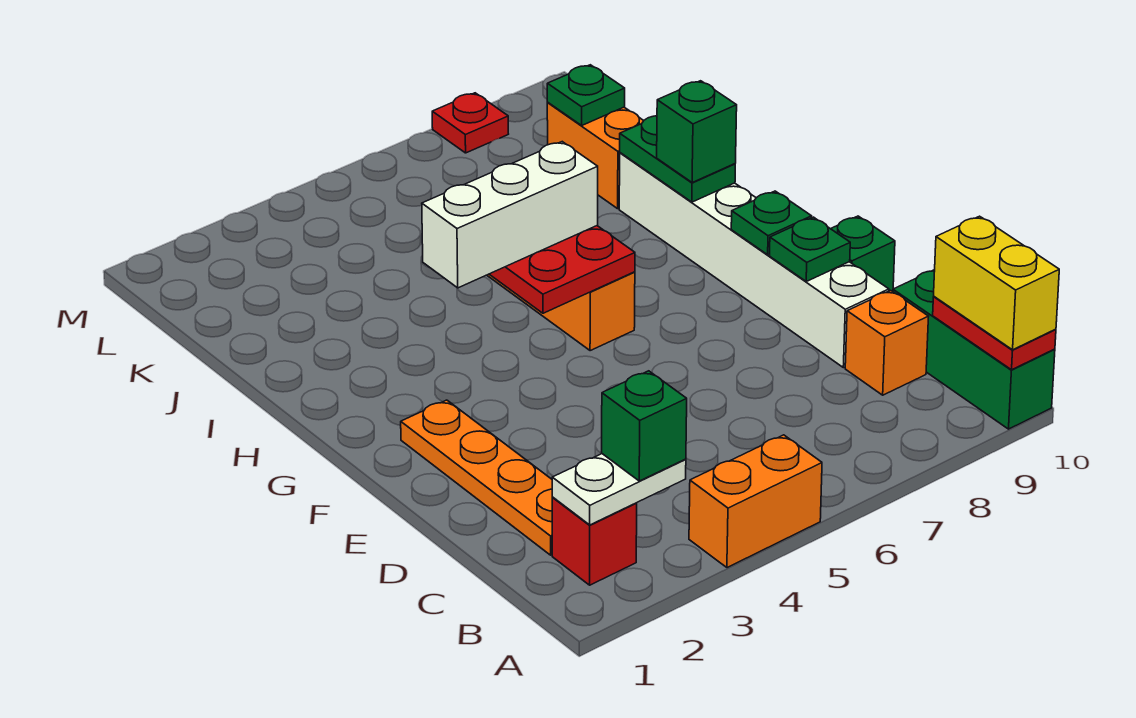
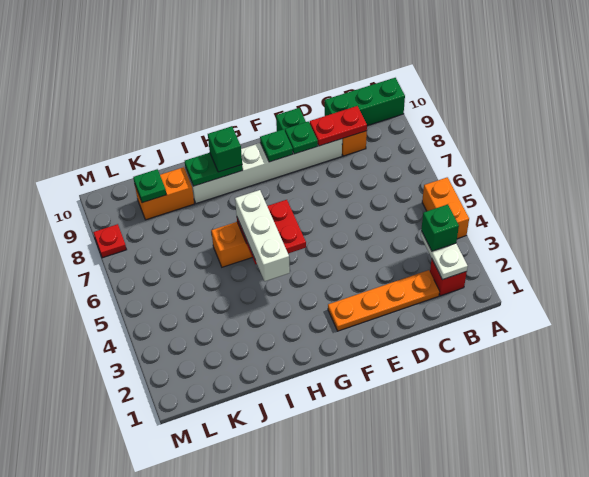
red 1x2 plate [933,297,1056,370] -> red 1x2 plate moved to [310,106,367,146]
yellow 1x2 brick [934,216,1059,350] -> none

